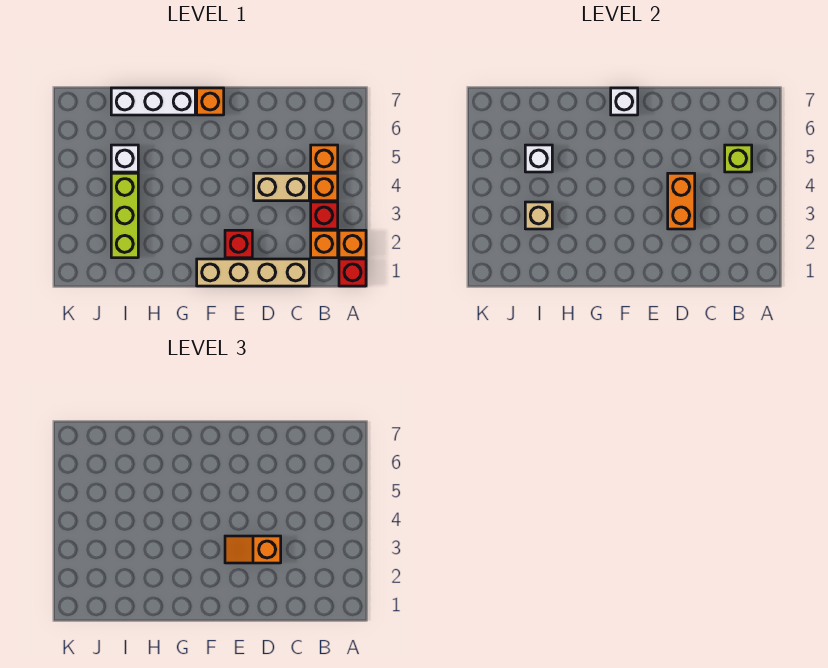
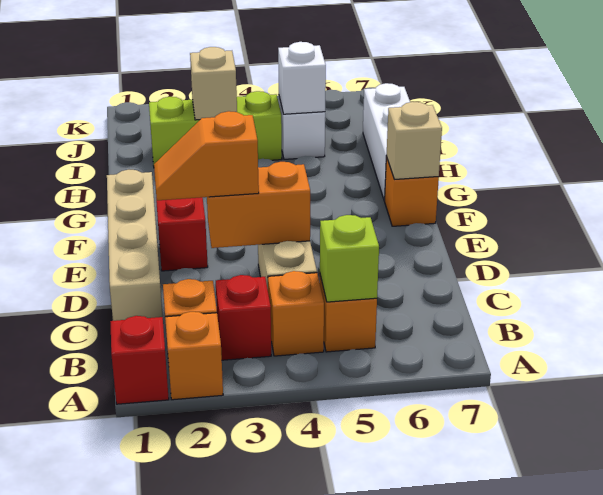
orange 1x2 slope [225,536,281,563] -> orange 1x2 slope turned to [154,111,259,200]
white 1x1 brick [611,88,638,115] -> tan 1x1 brick [386,102,442,179]

